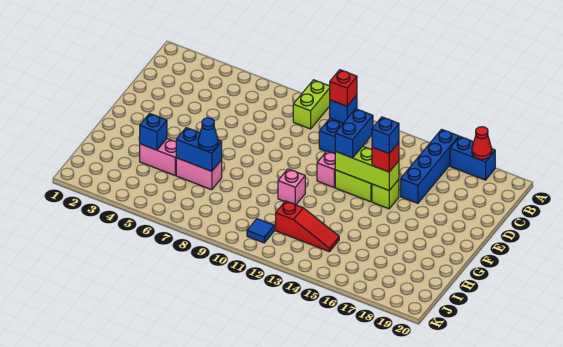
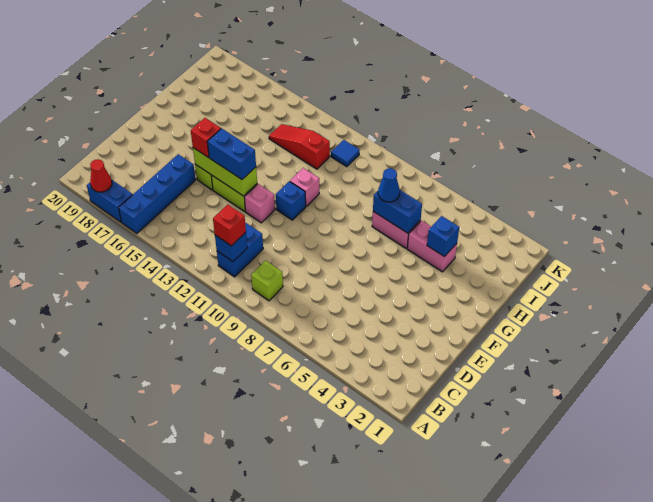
lime 1x2 brick [293,80,330,129] -> lime 1x1 brick [251,261,283,301]
blue 1x2 brick [335,109,373,158] -> blue 1x2 brick turned to [207,128,256,179]
blue 1x1 brick [372,117,399,153] -> blue 1x1 brick moved to [276,181,306,220]

